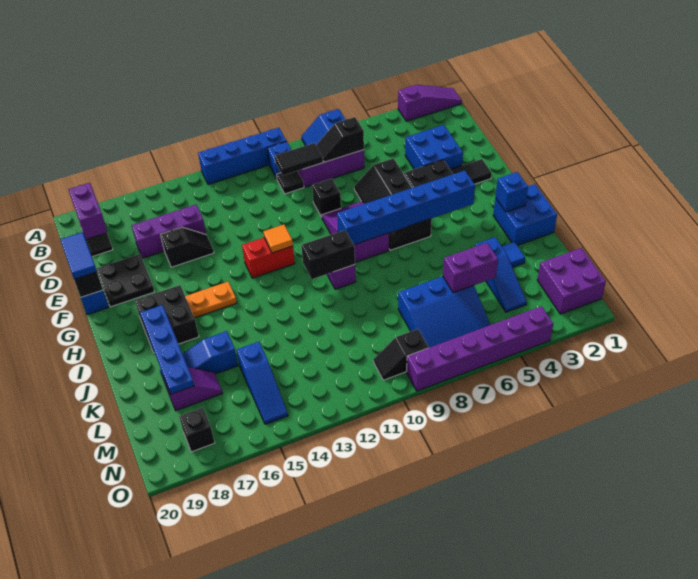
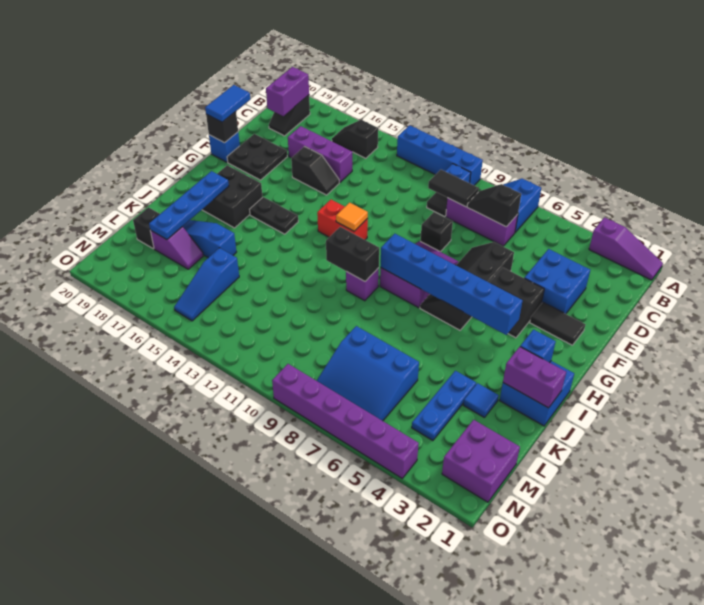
orange 1x2 plate [185,282,237,318] -> black 1x2 plate [250,197,298,234]
blue 1x3 slope [475,237,527,312] -> blue 1x3 plate [412,371,476,441]
purple 1x2 brick [443,243,498,293] -> purple 1x2 brick moved to [503,347,566,408]
black 1x2 slope [373,329,429,380] -> black 1x2 slope moved to [332,120,378,158]
black 1x1 brick [179,408,215,452] -> black 1x1 brick moved to [133,207,160,249]

